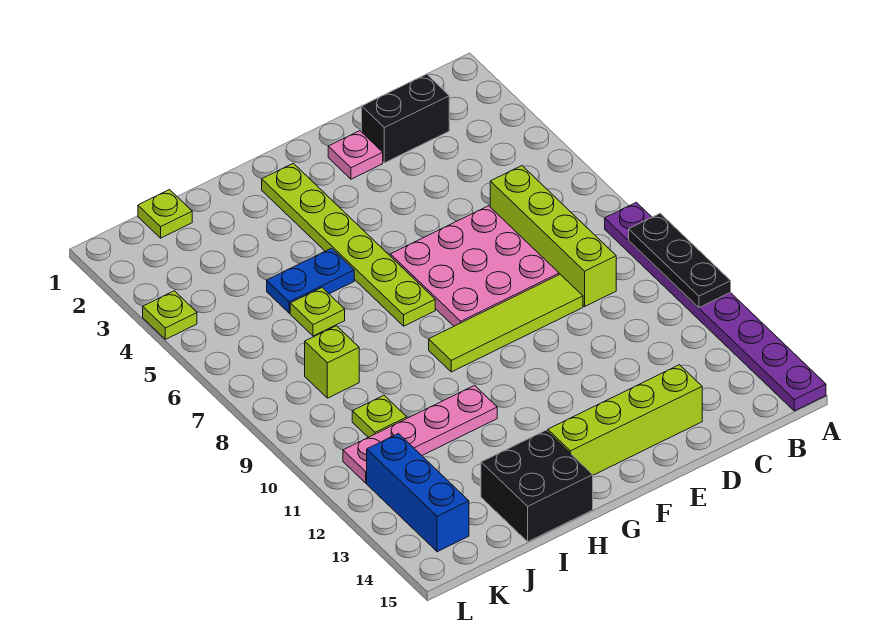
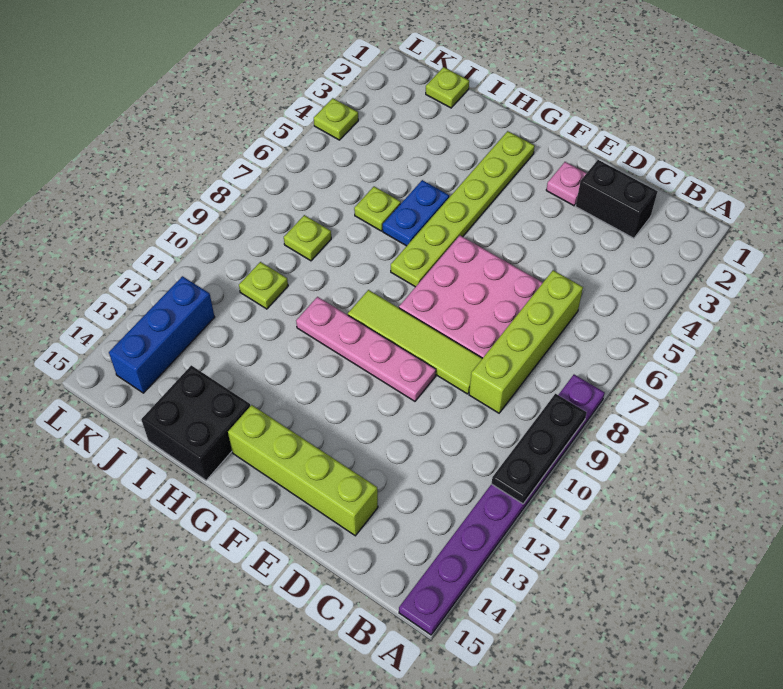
blue 1x2 plate [267,248,354,313] -> blue 1x2 plate turned to [383,180,449,246]
pink 1x4 plate [343,386,497,483] -> pink 1x4 plate moved to [296,297,436,401]
lime 1x1 brick [305,326,359,398] -> lime 1x1 plate [284,215,331,261]

